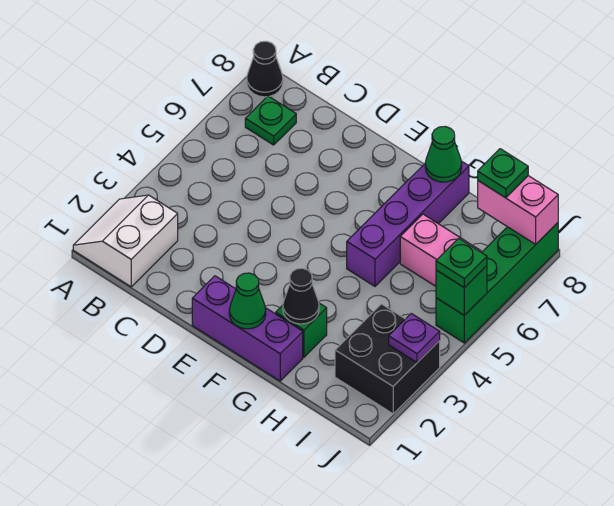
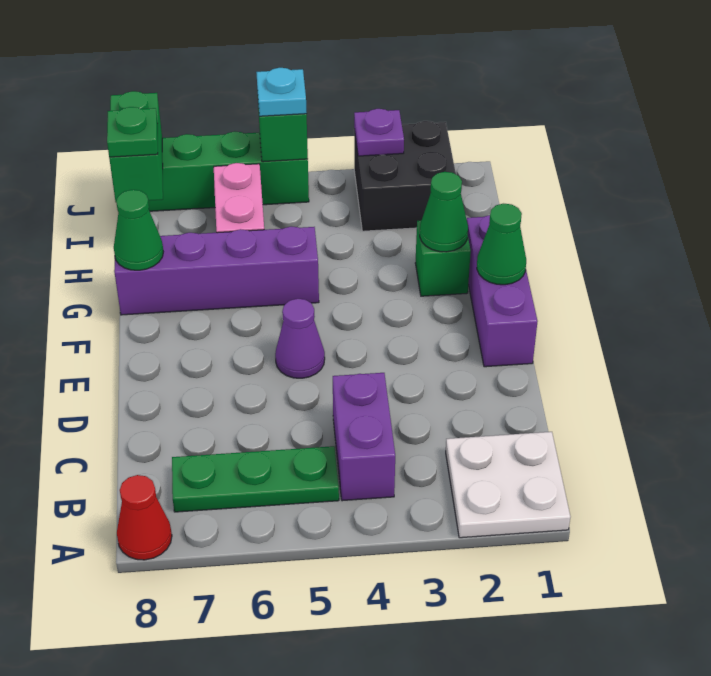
white 2x2 slope [73,195,178,287] -> white 2x2 plate [446,432,570,538]
black 1x1 cone [247,41,283,97] -> red 1x1 cone [117,475,172,560]
none -> purple 1x2 brick [333,373,395,501]
green 1x1 plate [245,96,296,145] -> green 1x3 plate [172,446,339,512]
none -> purple 1x1 cone [275,299,325,378]
black 1x1 cone [283,268,319,324] -> green 1x1 cone [420,172,468,252]
pink 1x2 brick [478,176,558,244] -> green 1x2 brick [109,91,163,202]
green 1x1 plate [436,238,487,288] -> cyan 1x1 plate [256,68,307,116]

